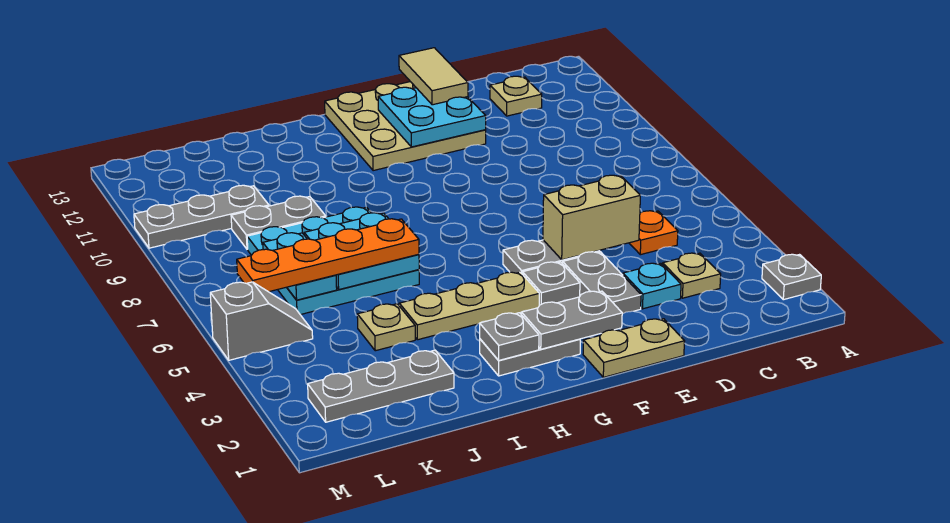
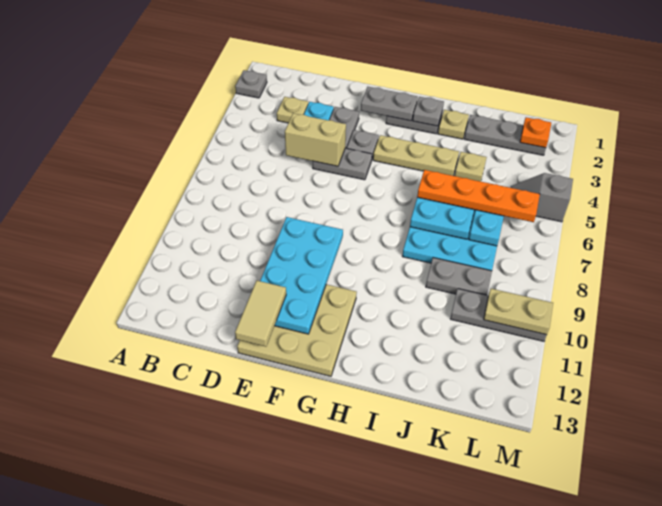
orange 1x1 plate [629,211,678,255] -> orange 1x1 plate moved to [520,117,551,148]
tan 1x1 plate [490,76,542,116] -> tan 1x1 plate moved to [438,110,469,139]
tan 1x2 plate [583,319,685,377] -> tan 1x2 plate moved to [484,289,553,335]
cyan 2x2 plate [378,87,486,147] -> cyan 2x4 plate [260,217,343,334]

